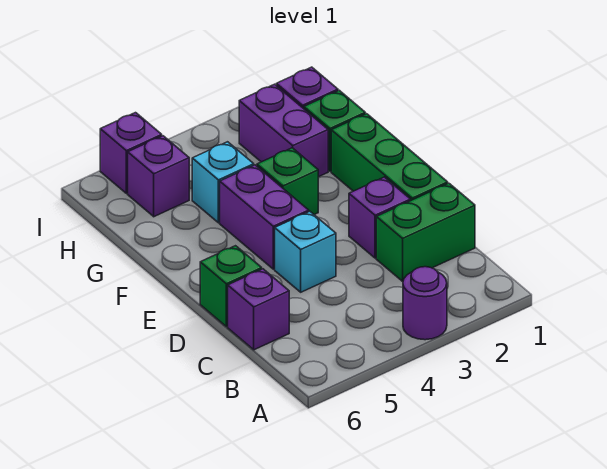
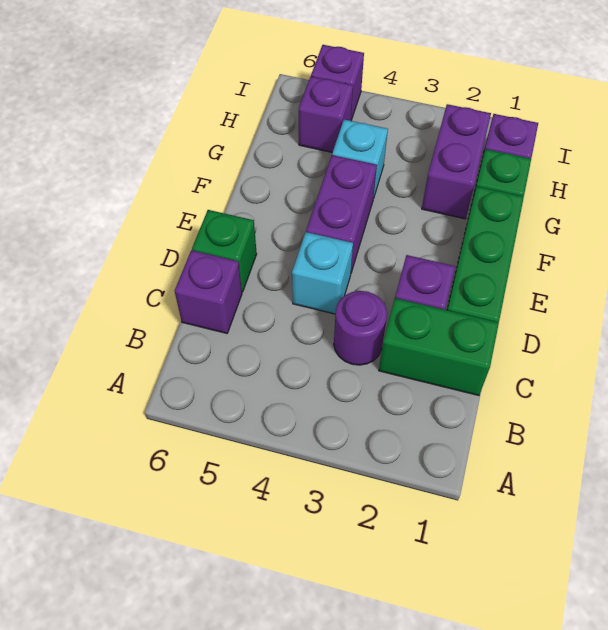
purple 1x1 round brick [403,267,447,340] -> purple 1x1 round brick moved to [334,291,387,365]
green 1x1 brick [257,148,318,215] -> none

